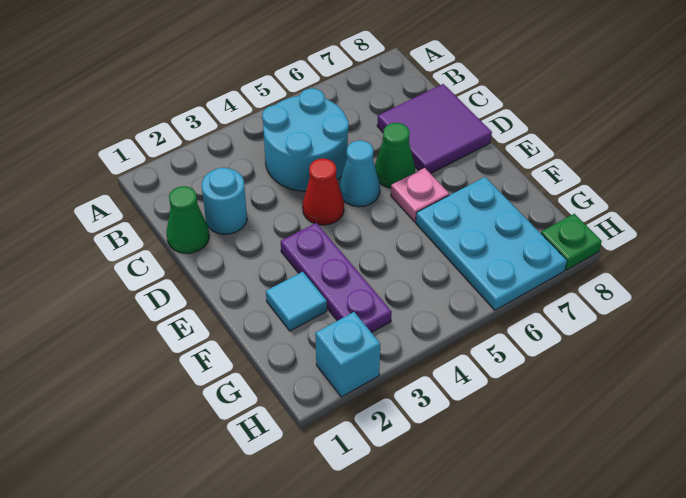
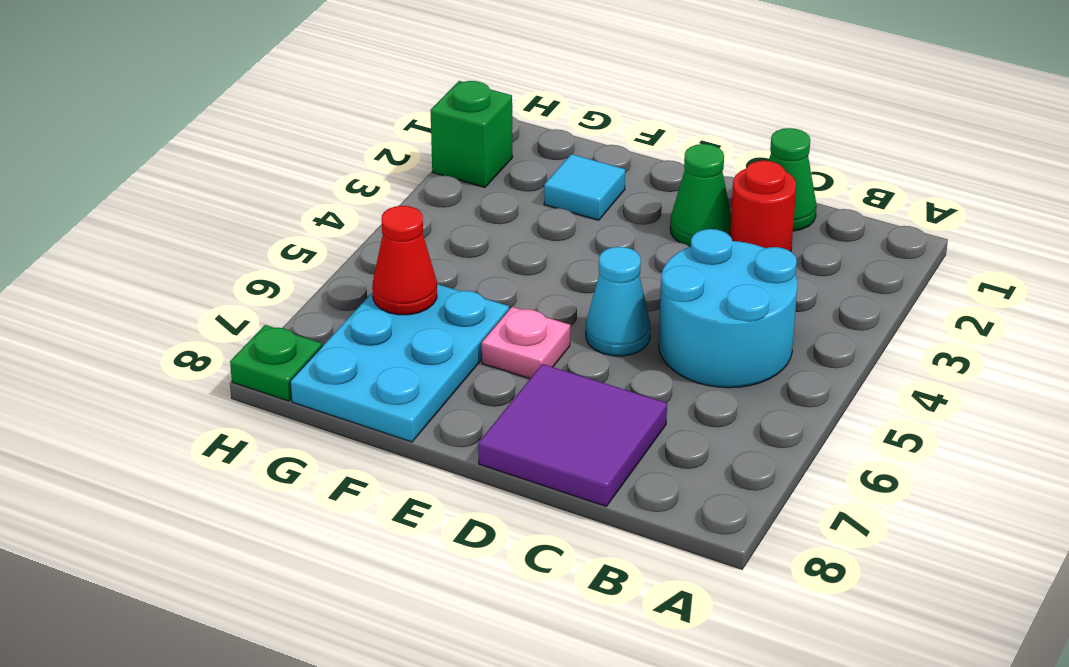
cyan 1x1 round brick [202,168,247,234] -> red 1x1 round brick [730,161,796,252]
red 1x1 cone [303,159,344,225] -> red 1x1 cone moved to [372,206,437,315]
green 1x1 cone [375,123,415,188] -> green 1x1 cone moved to [670,144,731,247]
purple 1x3 plate [281,223,392,333] -> none
cyan 2x3 plate [416,177,567,310] -> cyan 2x3 plate turned to [290,284,509,442]
cyan 1x1 brick [315,312,380,397] -> green 1x1 brick [430,81,513,188]

